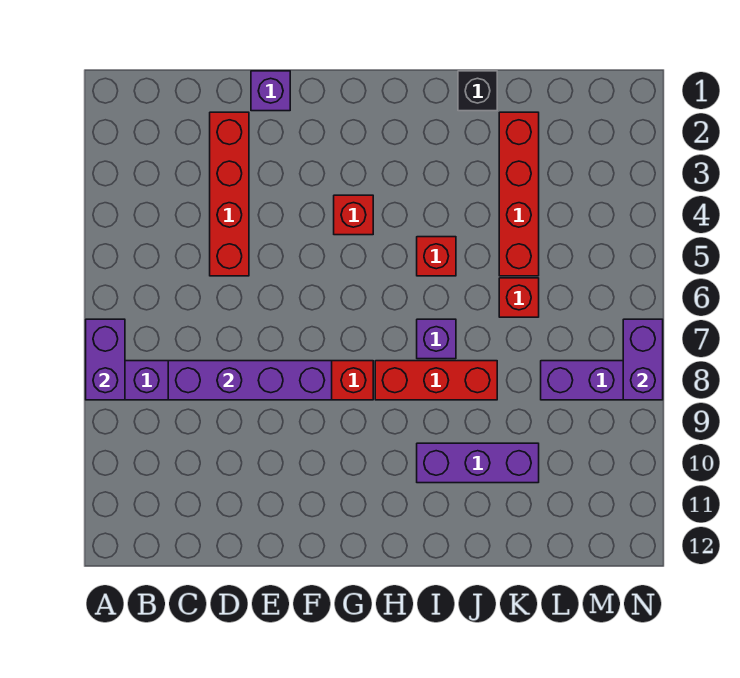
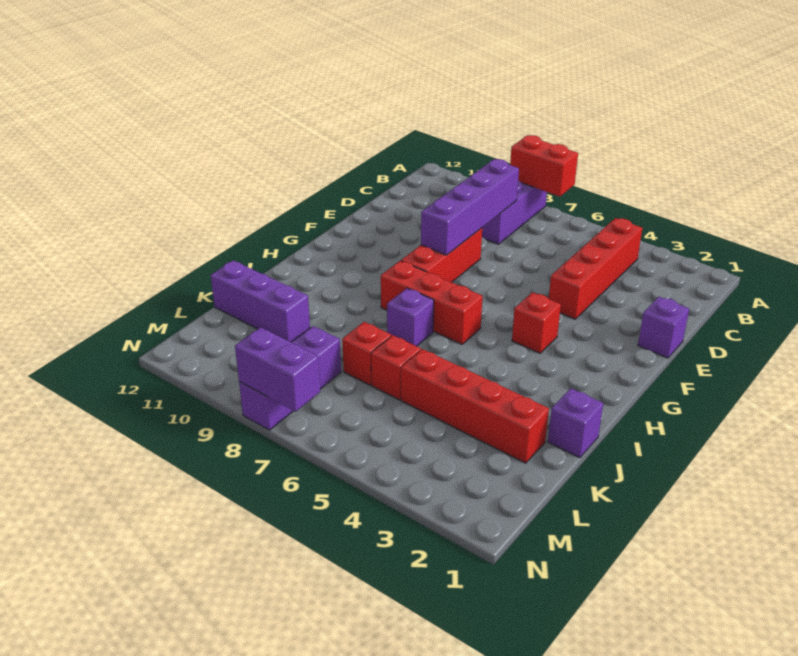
purple 1x2 brick [86,319,125,400] -> red 1x2 brick [510,135,578,197]
red 1x4 brick [210,112,249,276] -> red 1x4 brick turned to [549,218,642,319]
red 1x3 brick [375,361,497,400] -> red 1x3 brick turned to [381,261,483,344]
red 1x1 brick [417,237,456,276] -> red 1x1 brick moved to [342,322,391,385]
purple 1x3 brick [417,443,539,483] -> purple 1x3 brick turned to [211,261,310,342]
black 1x1 brick [458,71,497,111] -> purple 1x1 brick [548,388,603,458]

